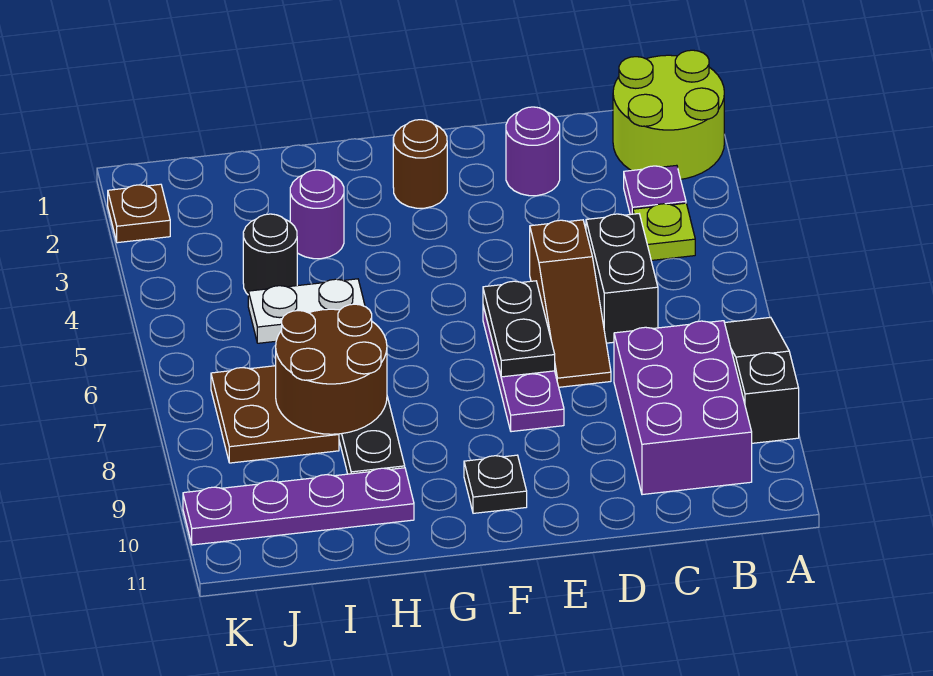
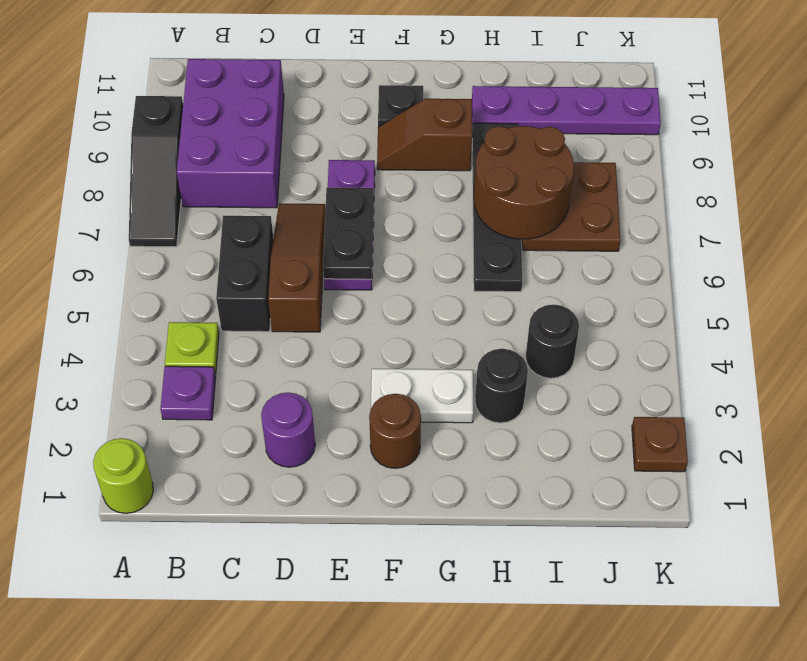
lime 2x2 round brick [613,50,724,179] -> lime 1x1 round brick [93,438,153,513]
none -> brown 1x2 slope [377,99,472,171]
purple 1x1 round brick [290,170,344,259] -> black 1x1 round brick [475,349,528,423]
white 1x2 plate [248,279,365,343] -> white 1x2 plate moved to [371,369,473,423]

